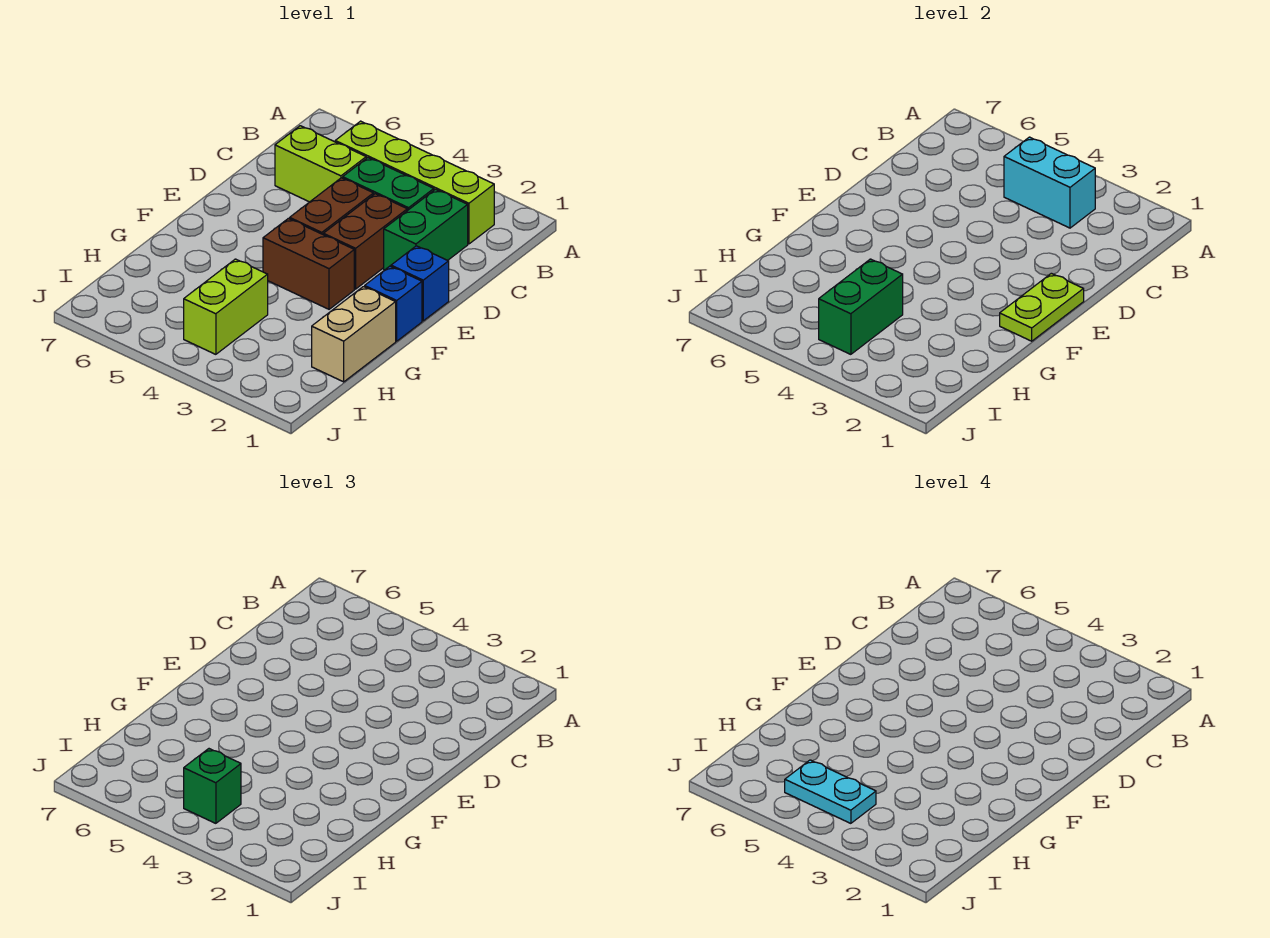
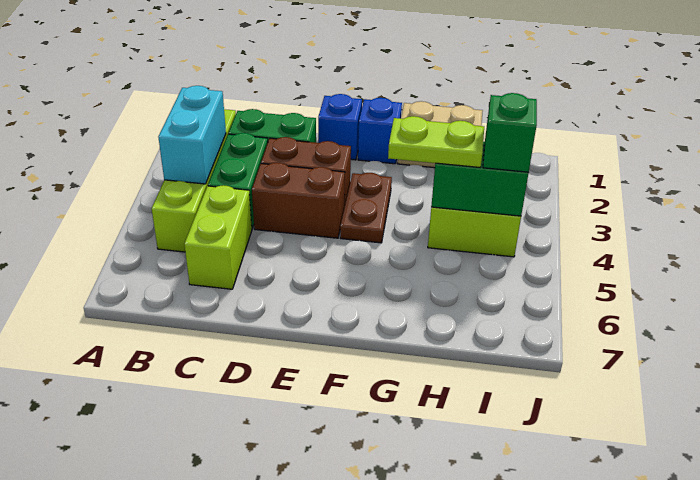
lime 1x2 plate [1000,273,1084,341] -> lime 1x2 plate moved to [388,116,484,167]
brown 1x2 brick [263,218,354,309] -> brown 1x2 plate [340,173,392,243]
cyan 1x2 plate [785,760,876,823] -> none

